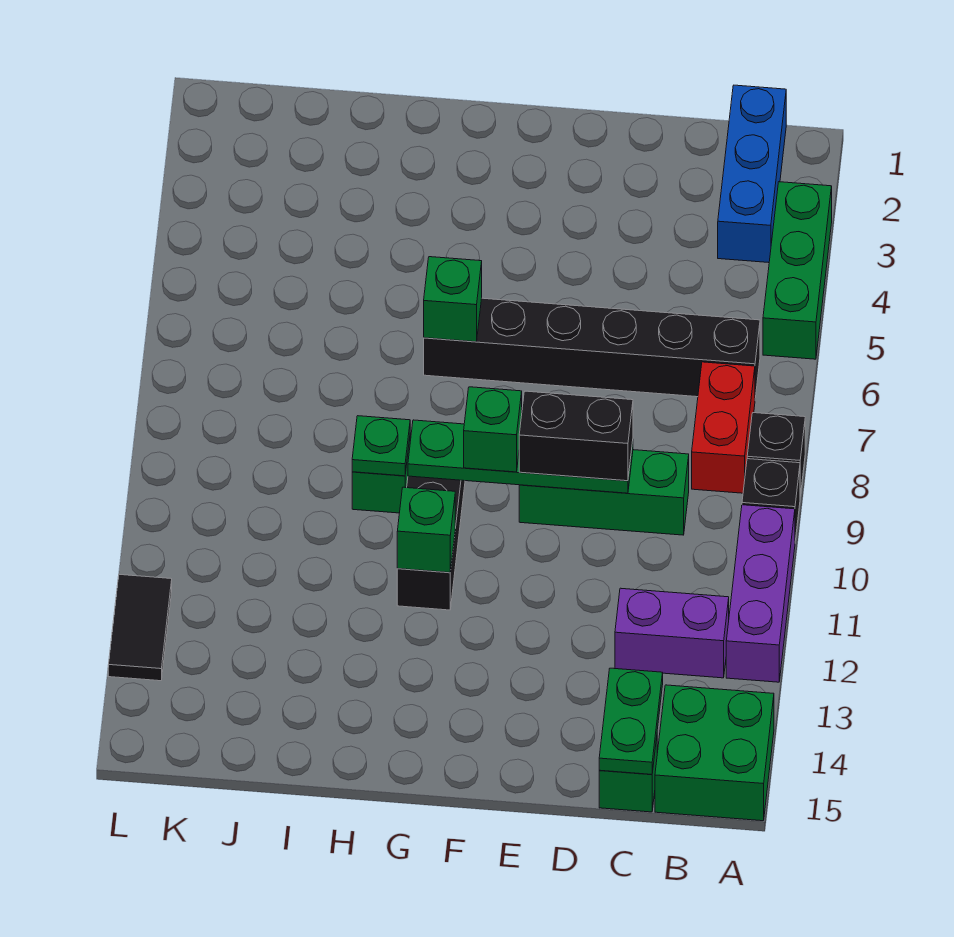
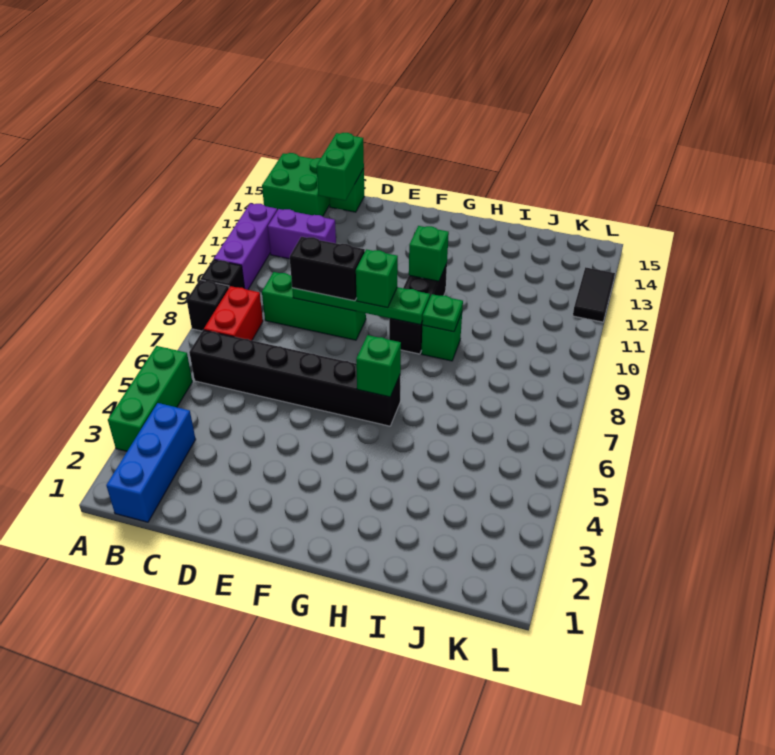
green 1x2 plate [599,668,663,774] -> green 1x2 brick [317,133,364,200]

